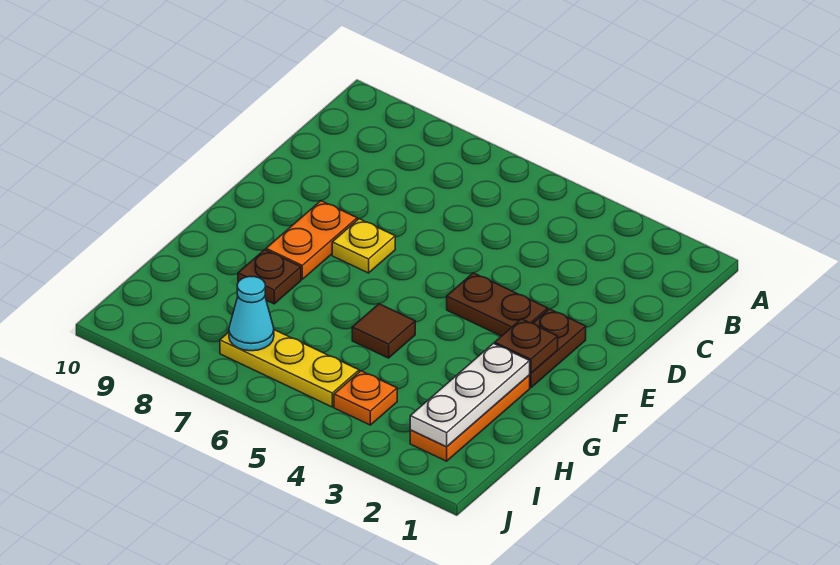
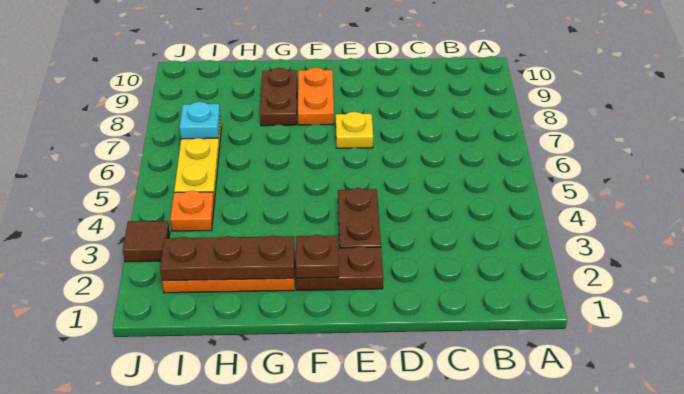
orange 1x2 plate [266,201,357,279] -> orange 1x2 plate turned to [298,68,334,125]
white 1x3 plate [410,343,530,447] -> brown 1x3 plate [160,235,294,281]
brown 1x1 tile [352,304,415,358] -> brown 1x1 tile moved to [123,221,170,262]
brown 1x1 plate [238,250,301,304] -> brown 1x2 plate [260,68,297,126]
cyan 1x1 cone [229,276,274,351] -> cyan 1x1 plate [180,102,220,139]

